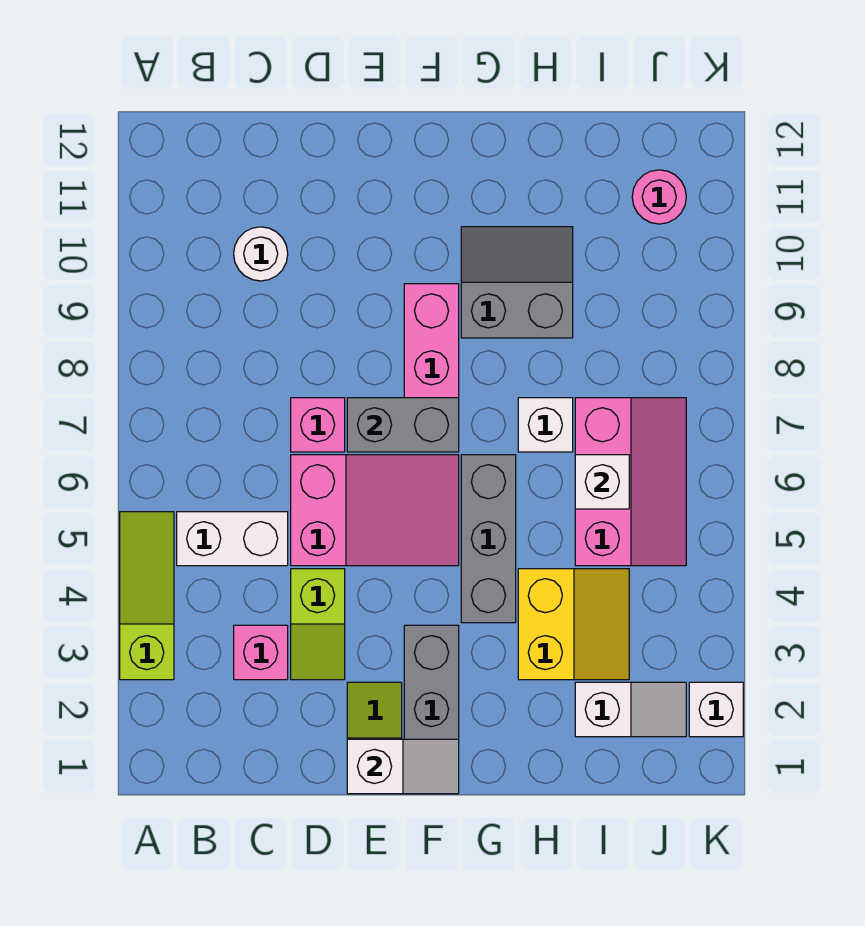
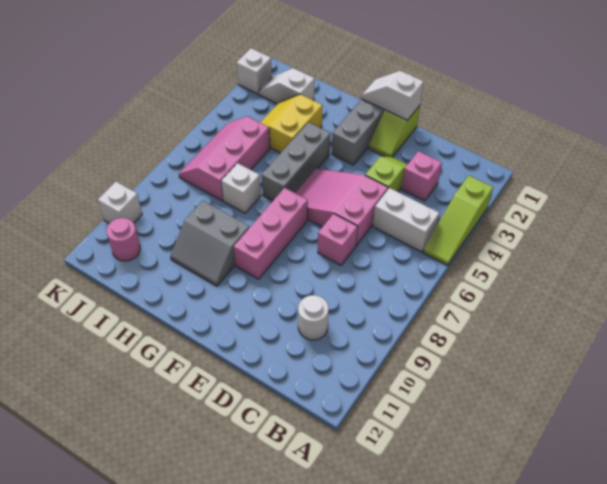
grey 1x2 brick [347,398,459,452] -> none
white 1x1 brick [575,455,629,509] -> white 1x1 brick moved to [98,182,142,223]

